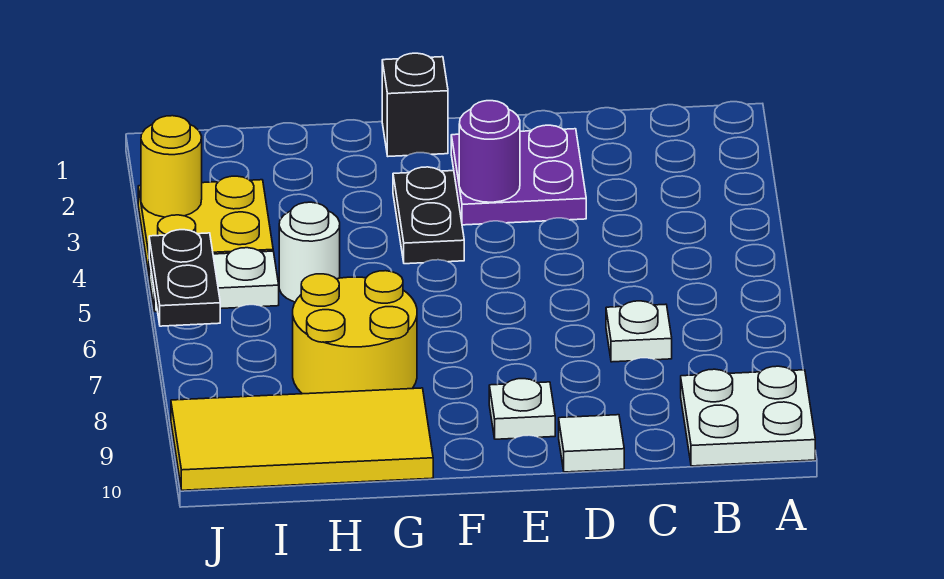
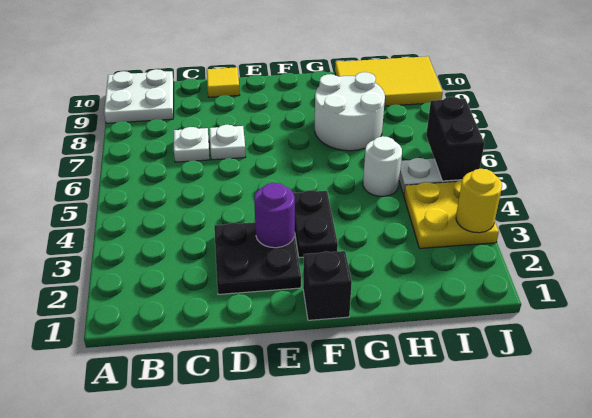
purple 2x2 plate [451,125,586,225] -> black 2x2 plate [214,222,301,294]
white 1x1 tile [559,415,624,472] -> yellow 1x1 tile [207,67,240,97]
white 1x1 plate [489,379,555,439] -> white 1x1 plate moved to [210,125,246,160]
yellow 2x2 round brick [293,271,417,394] -> white 2x2 round brick [315,72,385,151]
yellow 2x4 tile [171,388,433,490] -> yellow 2x3 tile [335,56,443,106]
black 1x2 plate [149,230,220,326] -> black 1x2 brick [426,97,484,181]

